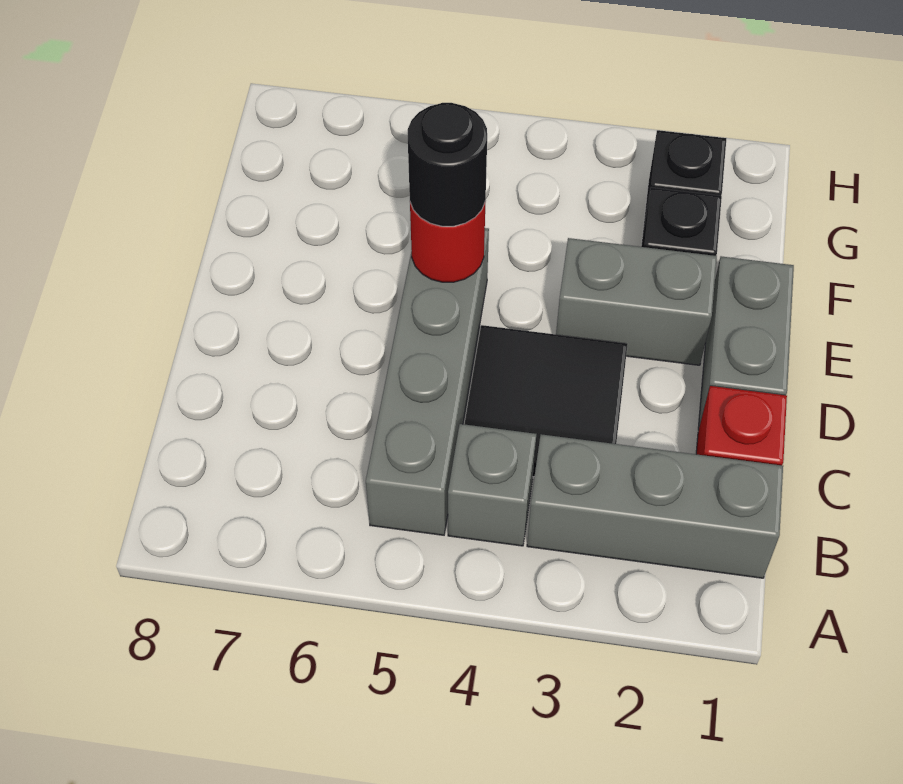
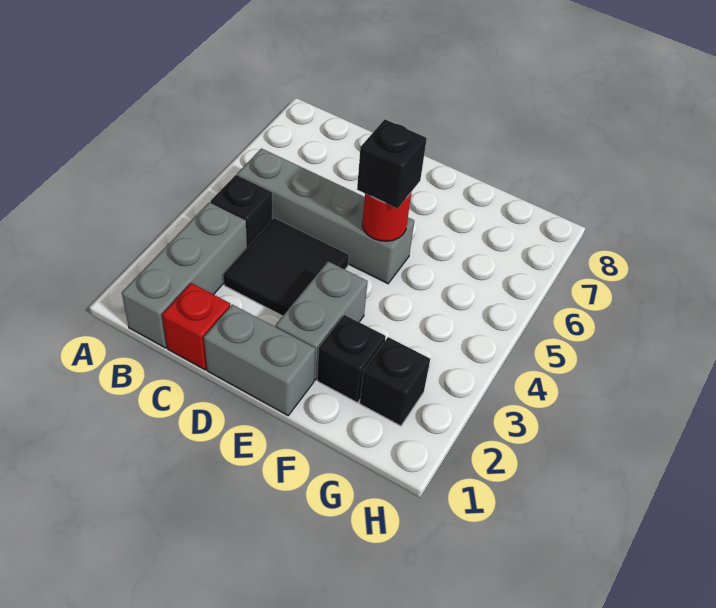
grey 1x1 brick [448,424,536,546] -> black 1x1 brick [210,175,272,248]
black 1x1 round brick [408,103,487,226] -> black 1x1 brick [357,119,427,209]

